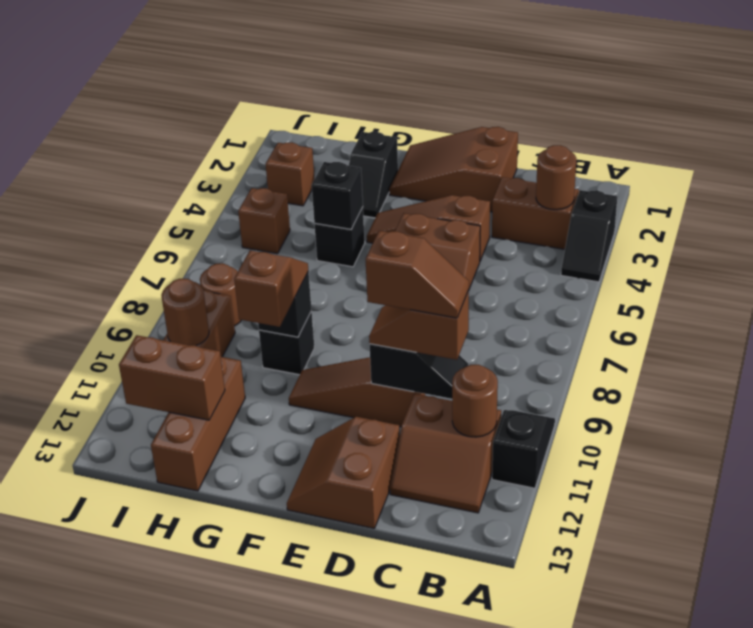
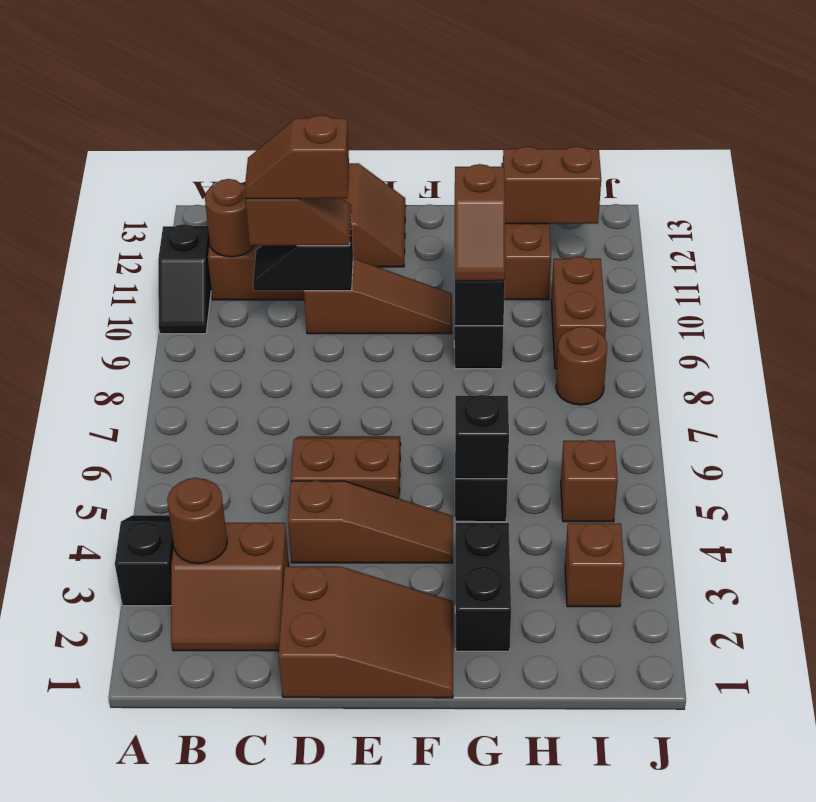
black 1x2 slope [349,132,398,218] -> black 1x2 brick [455,523,511,651]
brown 1x1 round brick [161,279,209,346] -> none

